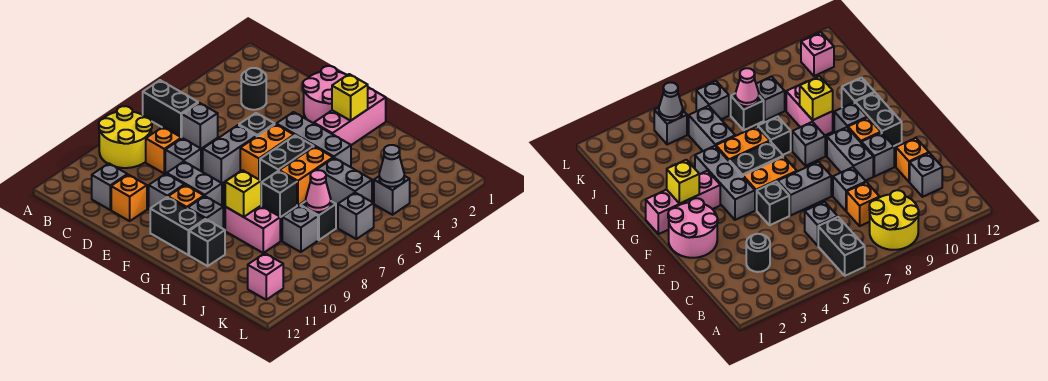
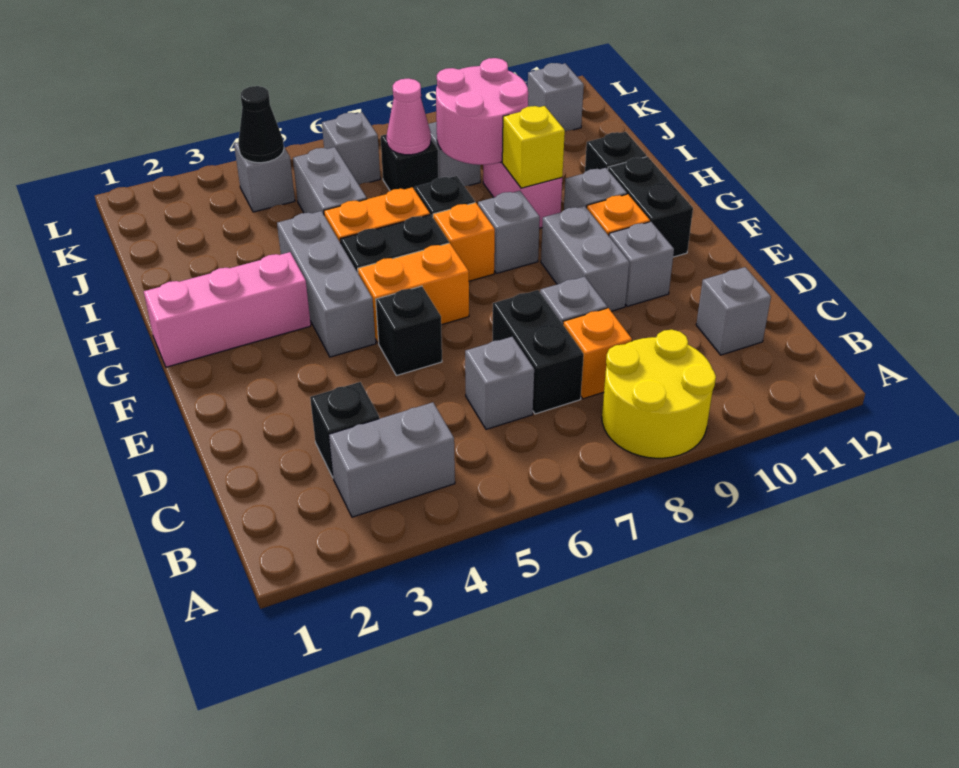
black 1x2 brick [143,80,198,137] -> black 1x2 brick moved to [493,290,584,414]
black 1x1 round brick [241,68,266,110] -> black 1x1 brick [310,382,379,477]
orange 1x1 brick [111,175,147,221] -> orange 1x1 brick moved to [433,203,495,281]
pink 2x2 round brick [303,66,347,123] -> pink 2x2 round brick moved to [436,58,528,165]
grey 1x2 brick [203,125,257,183] -> grey 1x2 brick moved to [329,402,455,517]
yellow 1x1 brick [332,74,368,121] -> none
grey 1x1 cone [379,145,404,187] -> black 1x1 cone [238,86,284,163]
pink 1x1 brick [248,253,283,300] -> grey 1x1 brick [528,63,584,131]

